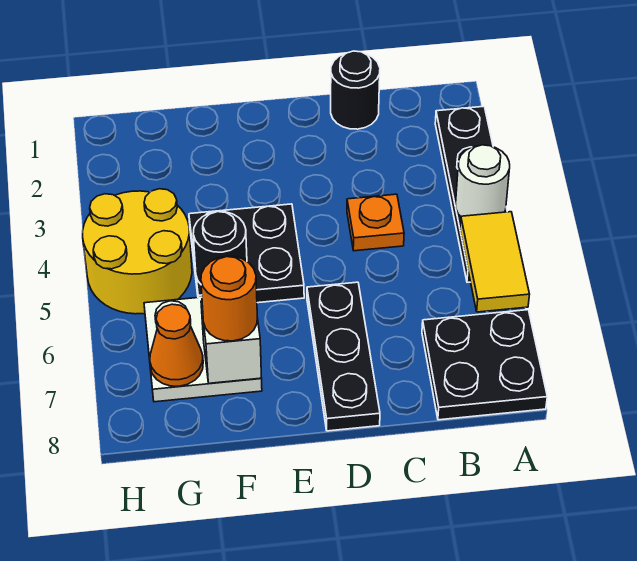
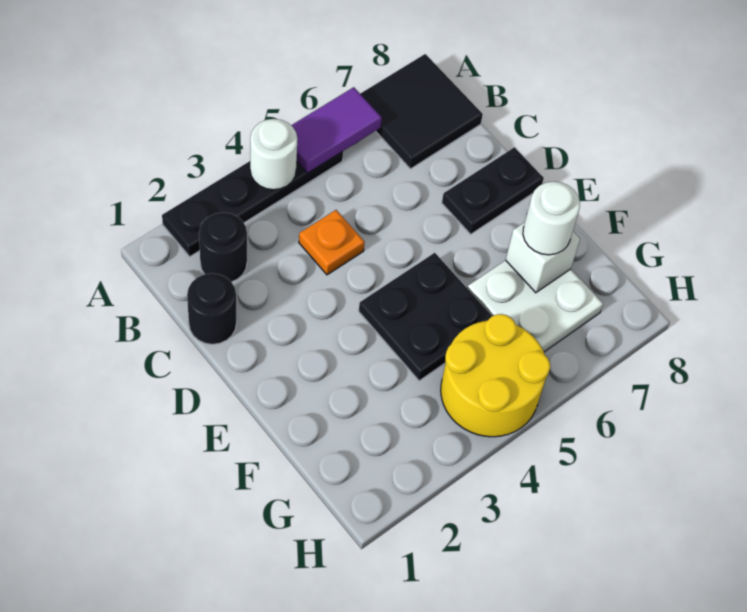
yellow 1x2 tile [460,212,530,312] -> purple 1x2 tile [291,87,382,173]
black 2x2 plate [422,310,547,420] -> black 2x2 tile [360,54,483,169]
black 1x3 plate [307,282,380,431] -> black 1x2 plate [442,147,544,234]
black 1x1 round brick [193,212,247,284] -> black 1x1 round brick moved to [199,213,247,282]
orange 1x1 round brick [201,256,257,341] -> white 1x1 round brick [523,182,580,255]
orange 1x1 cone [150,304,203,386] -> none

